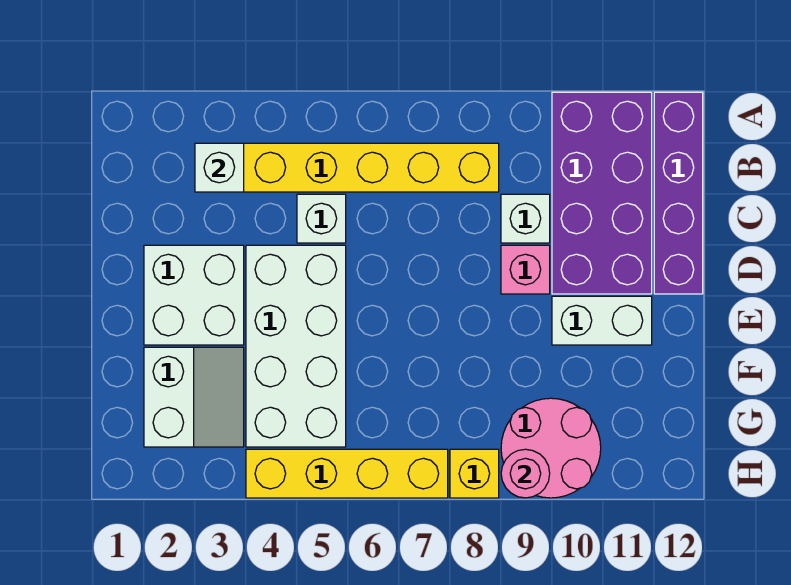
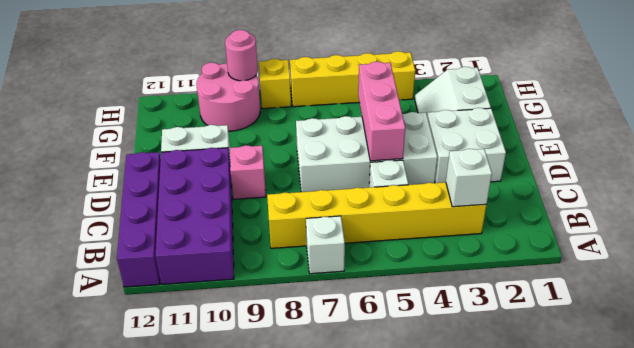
white 1x1 brick [501,194,550,243] -> white 1x1 brick moved to [306,216,345,274]
white 2x4 brick [246,245,346,447] -> white 2x4 brick turned to [296,112,437,192]
none -> pink 1x3 brick [358,62,405,161]

